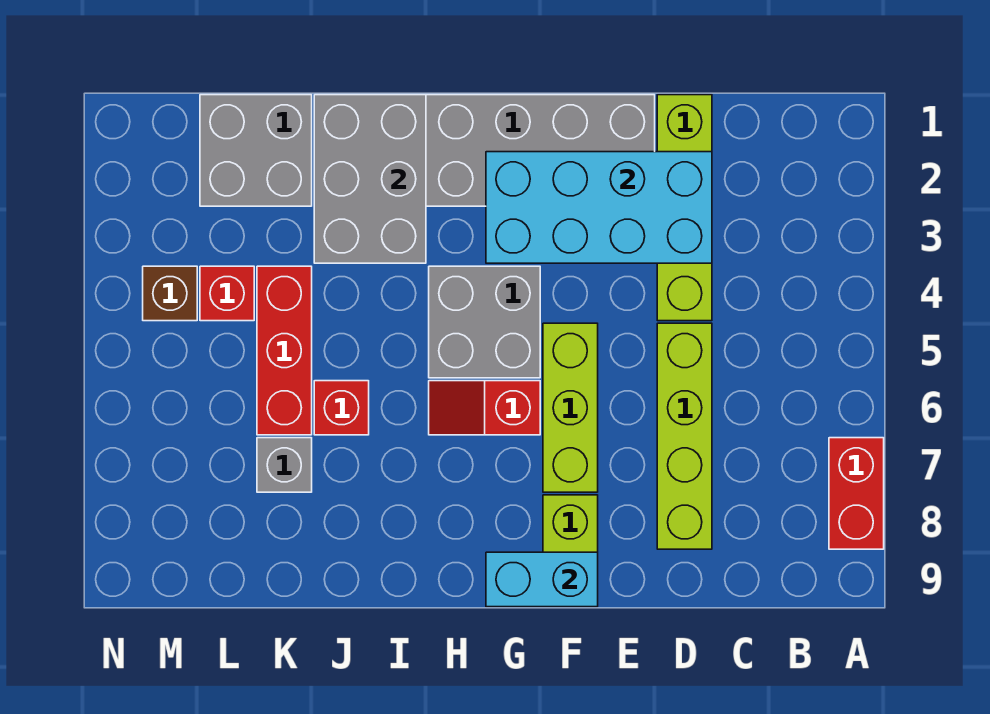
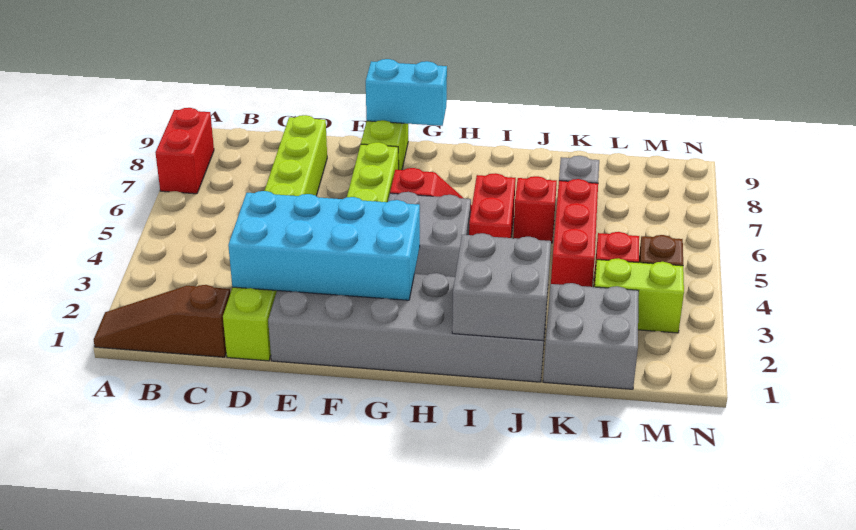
none -> brown 1x3 slope [94,285,230,357]
grey 2x3 brick [314,95,426,263] -> grey 2x2 brick [452,233,551,341]
none -> red 1x2 brick [469,173,516,238]
none -> lime 1x2 brick [594,258,684,333]

